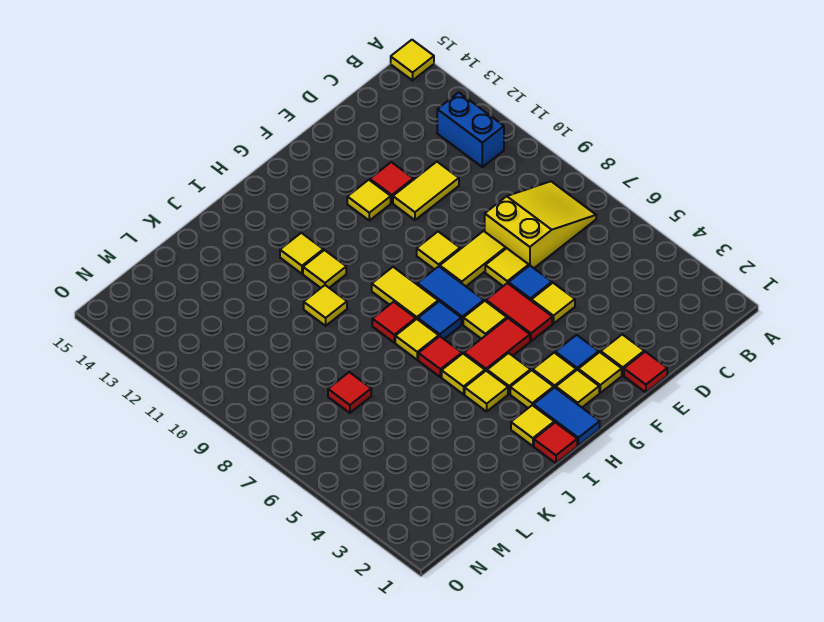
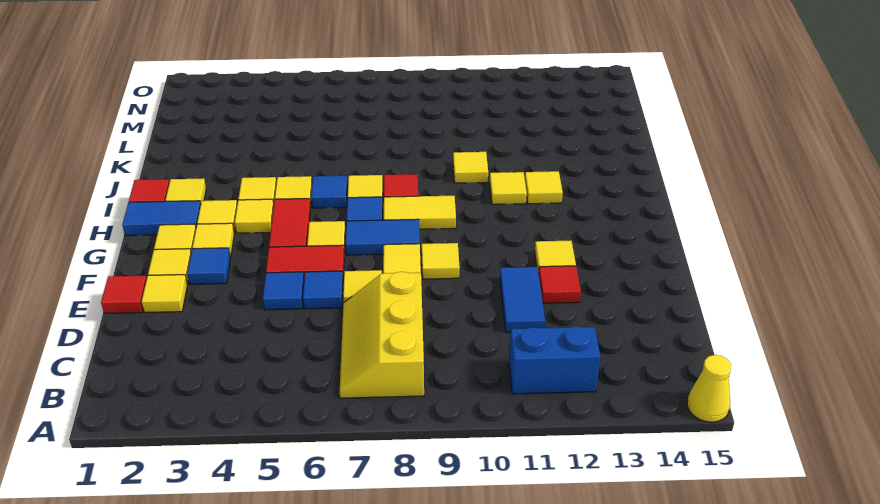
yellow 1x1 tile [391,40,434,80] -> yellow 1x1 cone [687,355,731,422]
yellow 2x3 slope [485,181,596,268] -> yellow 2x3 slope turned to [340,272,424,398]
yellow 1x2 tile [393,162,459,220] -> blue 1x2 tile [500,267,545,333]
yellow 1x1 tile [532,283,575,324] -> blue 1x1 tile [263,272,304,310]
red 1x1 tile [418,336,462,377] -> blue 1x1 tile [311,176,348,208]
red 1x1 tile [328,372,371,413] -> none

